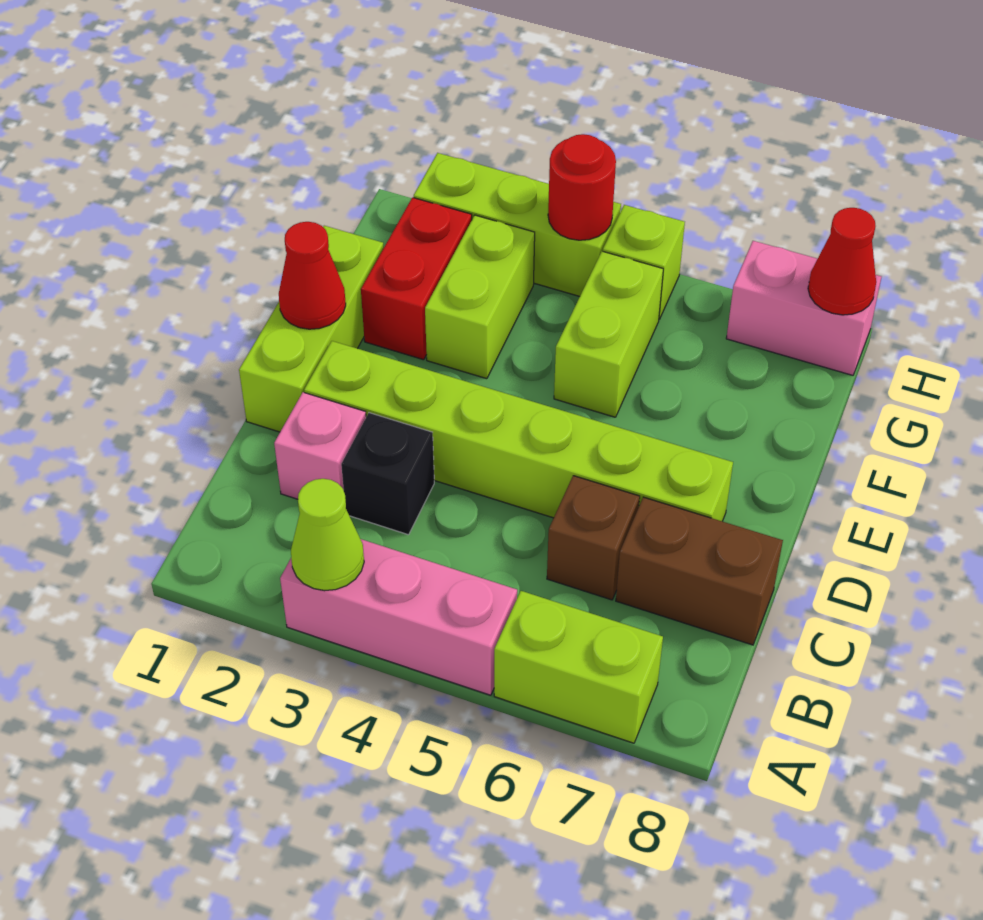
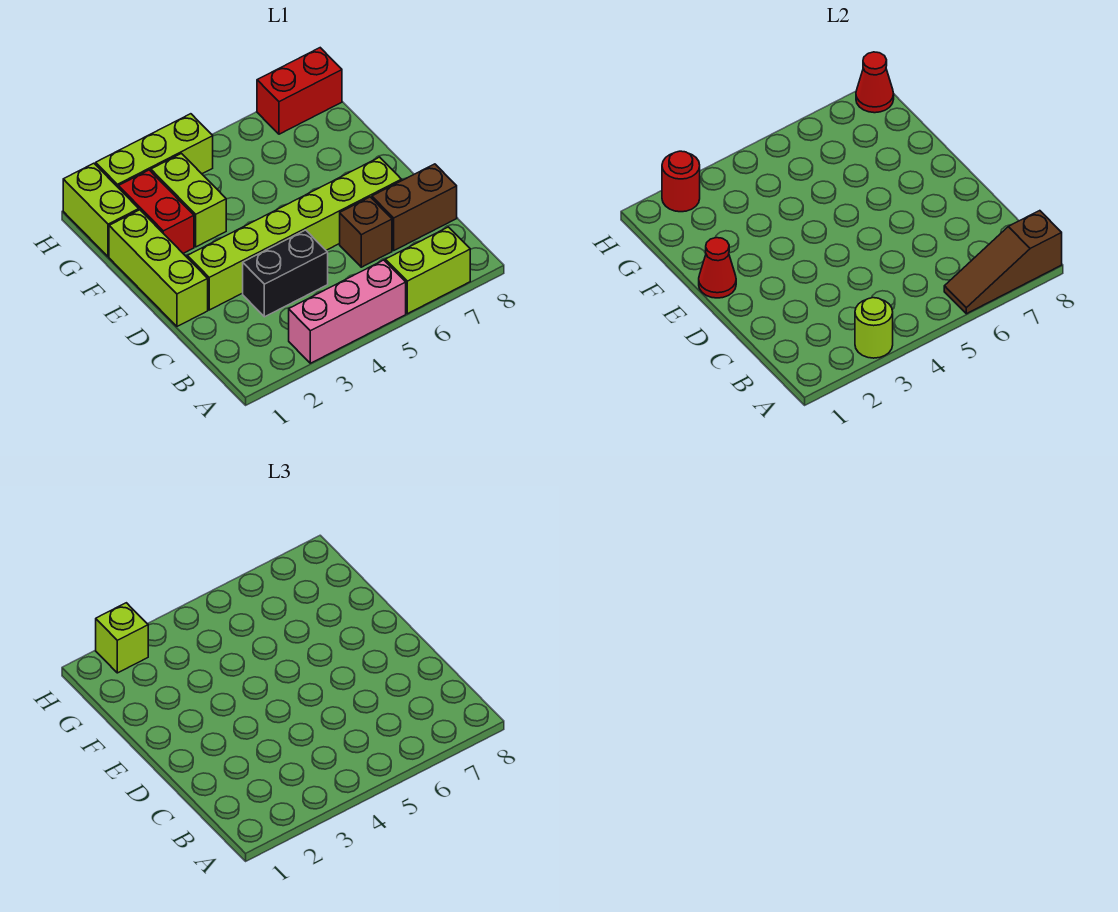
lime 1x1 cone [291,479,364,591] -> lime 1x1 round brick [855,298,893,358]
none -> brown 1x3 slope [944,211,1062,314]
pink 1x1 brick [274,392,366,499] -> none
black 1x1 brick [341,413,434,535] -> black 1x2 brick [243,230,328,317]
lime 1x2 brick [554,251,663,417] -> lime 1x2 brick moved to [63,163,139,257]
red 1x1 round brick [548,134,616,240] -> red 1x1 round brick moved to [662,151,700,212]
lime 1x1 brick [603,205,685,319] -> lime 1x1 brick moved to [96,603,148,673]
pink 1x2 brick [726,241,881,375] -> red 1x2 brick [257,48,342,134]

